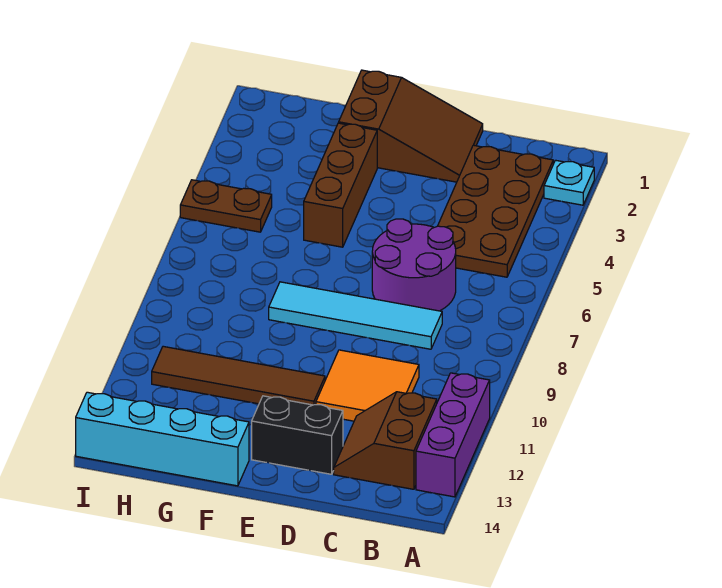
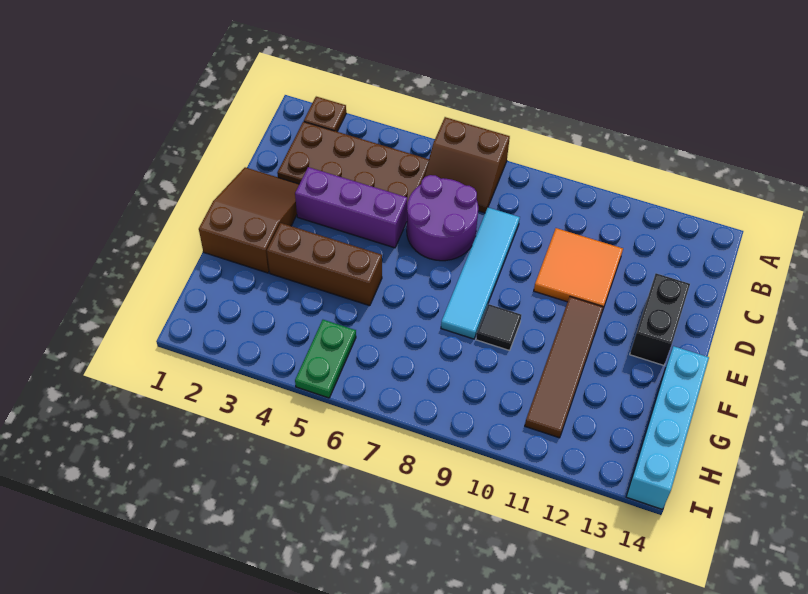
cyan 1x1 plate [544,160,594,205] -> brown 1x1 plate [304,97,346,132]
purple 1x3 brick [416,373,490,497] -> purple 1x3 brick moved to [295,167,407,248]
brown 2x2 slope [334,392,437,489] -> brown 2x2 slope moved to [424,117,510,213]
none -> black 1x1 tile [476,304,521,350]
brown 1x2 plate [180,180,272,232] -> green 1x2 plate [295,320,356,398]

